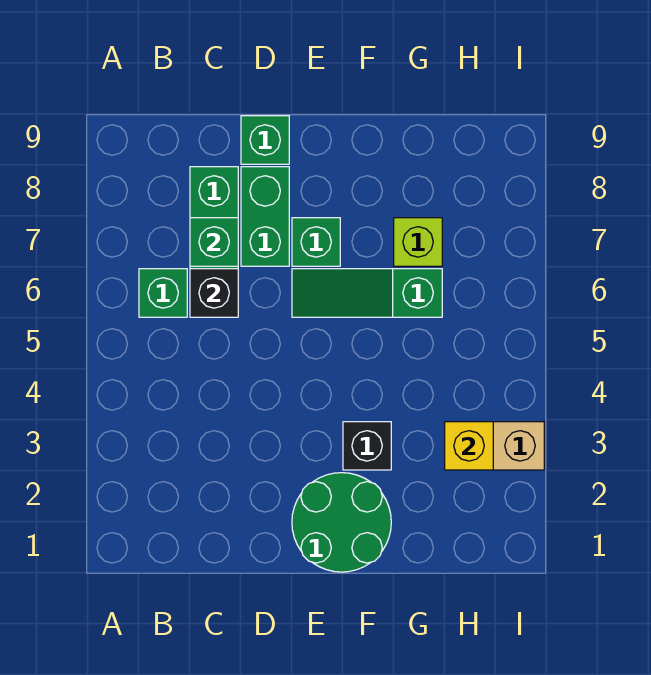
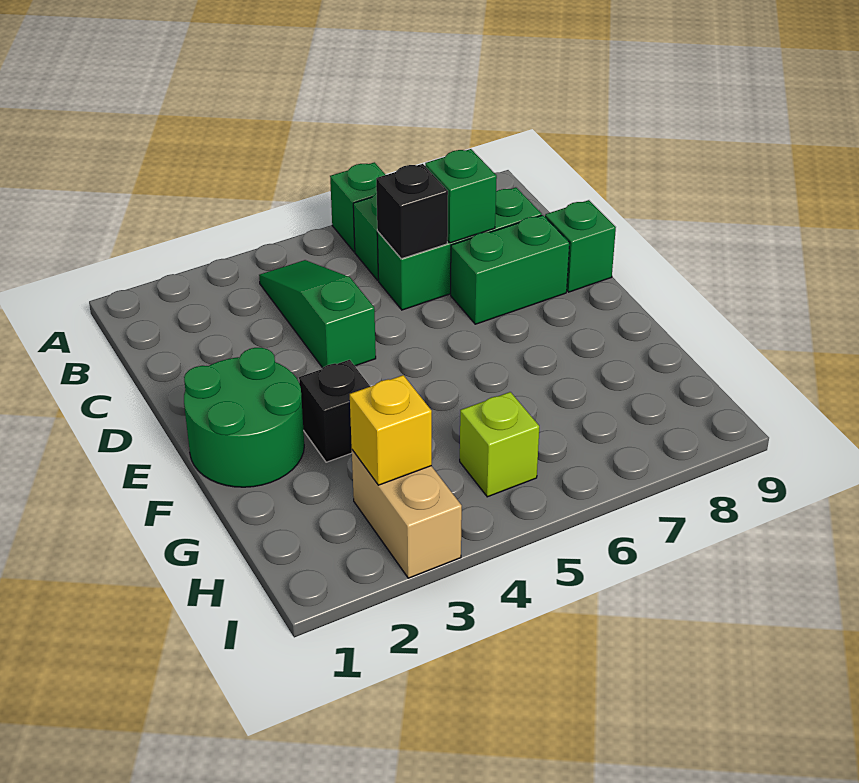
green 1x3 slope [292,269,442,317] -> green 1x3 slope moved to [259,260,376,368]
green 1x1 brick [292,218,340,266] -> green 1x1 brick moved to [330,162,385,252]
lime 1x1 brick [394,218,442,266] -> lime 1x1 brick moved to [460,392,539,497]

